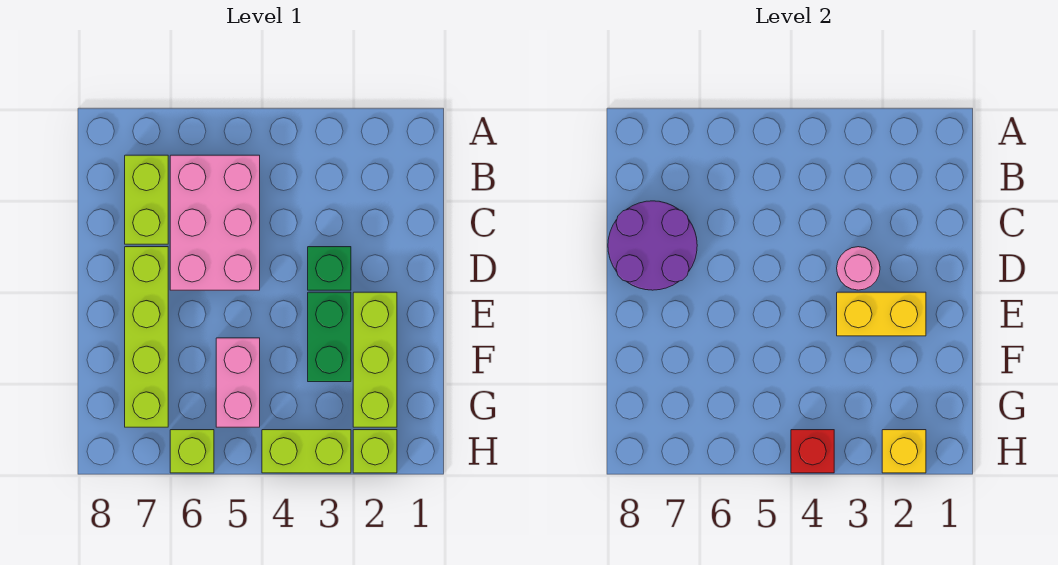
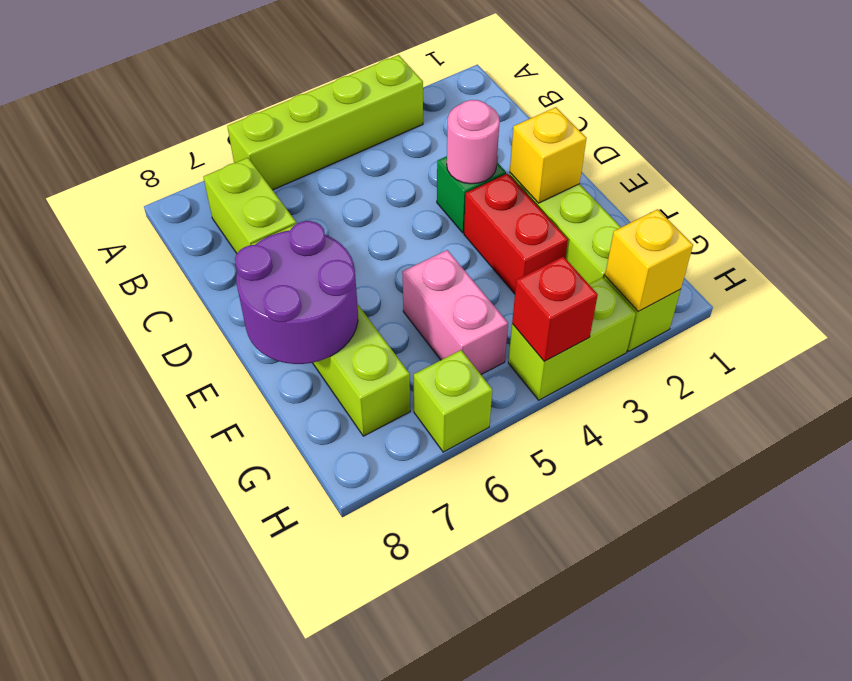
none -> lime 1x4 brick [227,55,423,190]
pink 2x3 brick [170,155,260,290] -> none
purple 2x2 round brick [608,201,697,290] -> purple 2x2 round brick moved to [235,221,358,364]
yellow 1x2 brick [837,292,926,336] -> yellow 1x1 brick [510,107,587,203]
green 1x2 brick [308,292,351,382] -> red 1x2 brick [464,174,568,294]

